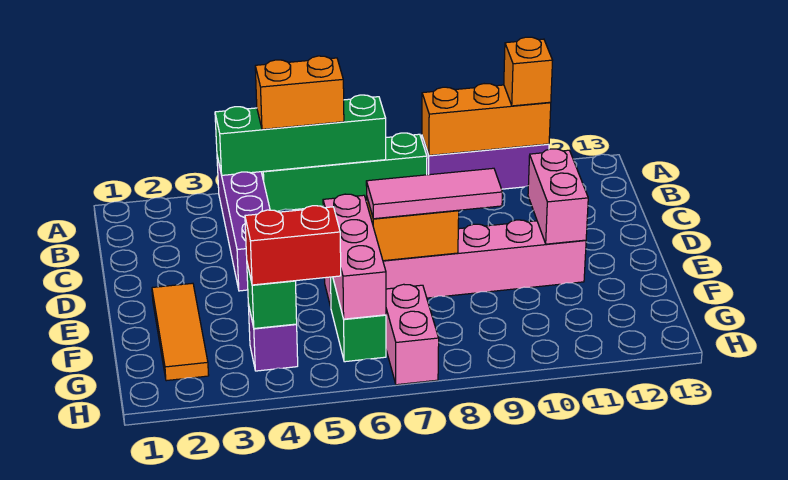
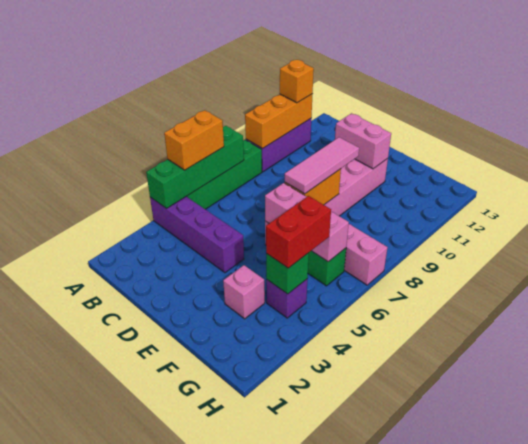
orange 1x3 tile [152,283,209,381] -> none
none -> pink 1x1 brick [223,265,265,319]

